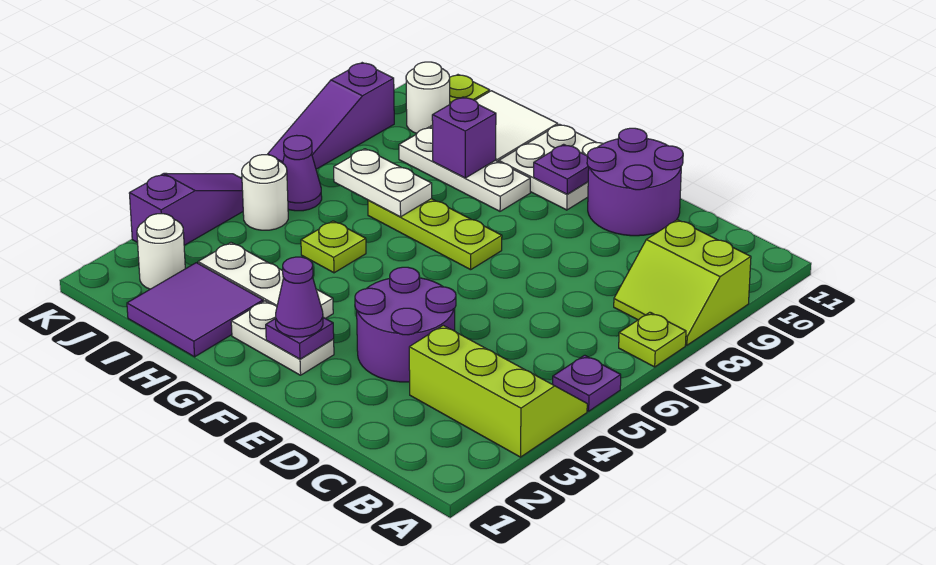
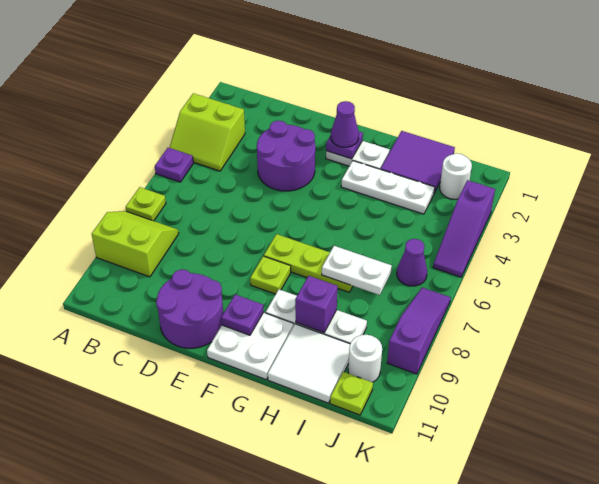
lime 2x3 slope [409,325,587,457] -> lime 2x2 slope [170,93,245,171]
lime 1x1 plate [301,221,366,273] -> lime 1x1 plate moved to [250,256,291,294]
white 1x1 round brick [242,155,288,230] -> none

